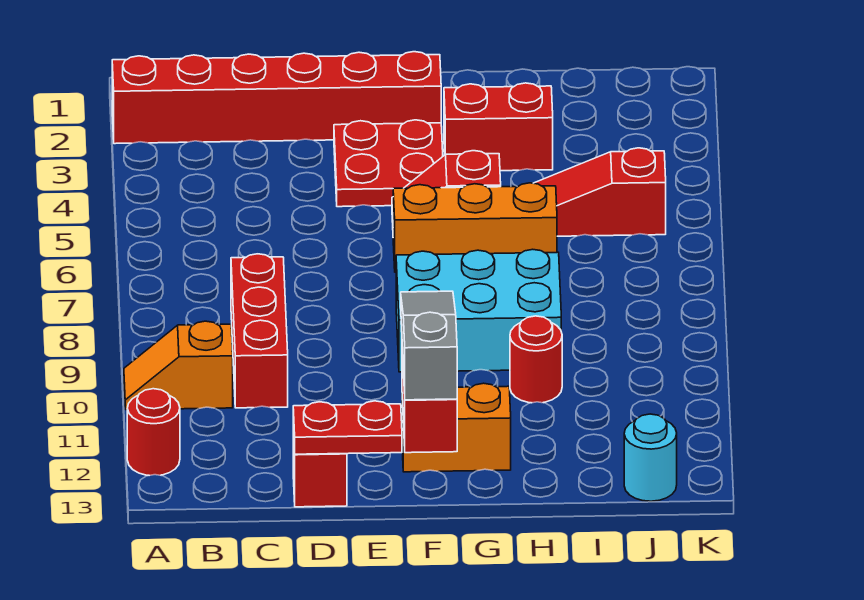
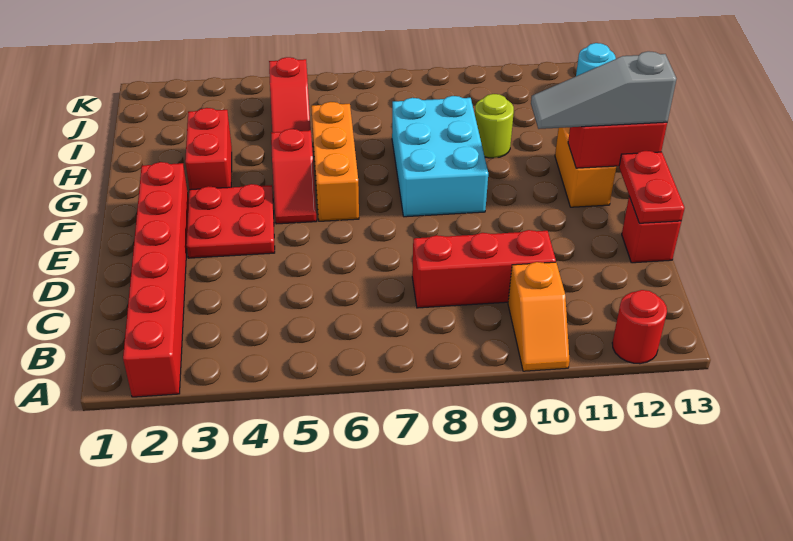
red 1x1 round brick [510,316,562,403] -> lime 1x1 round brick [475,94,514,158]

